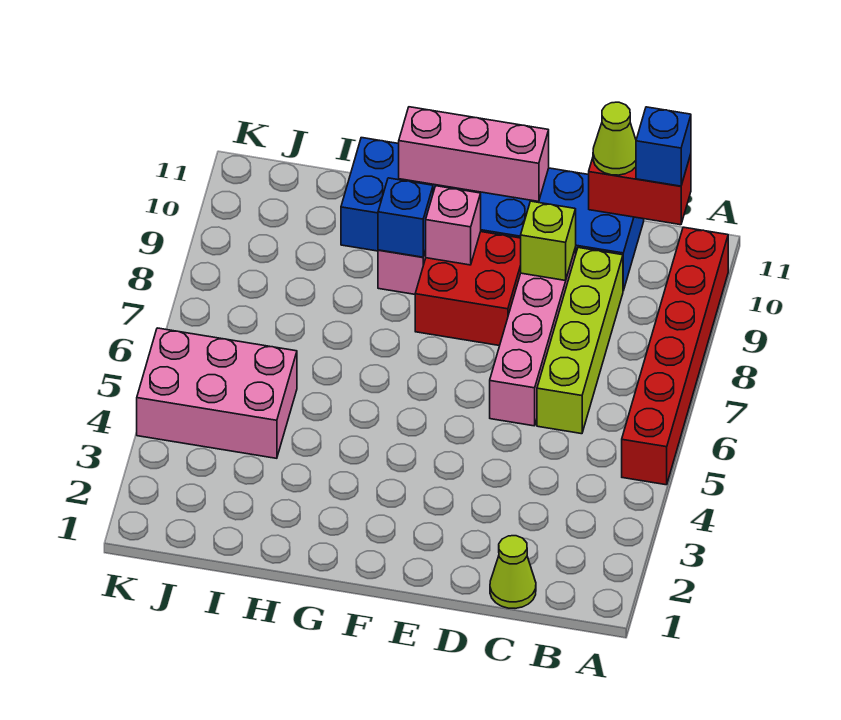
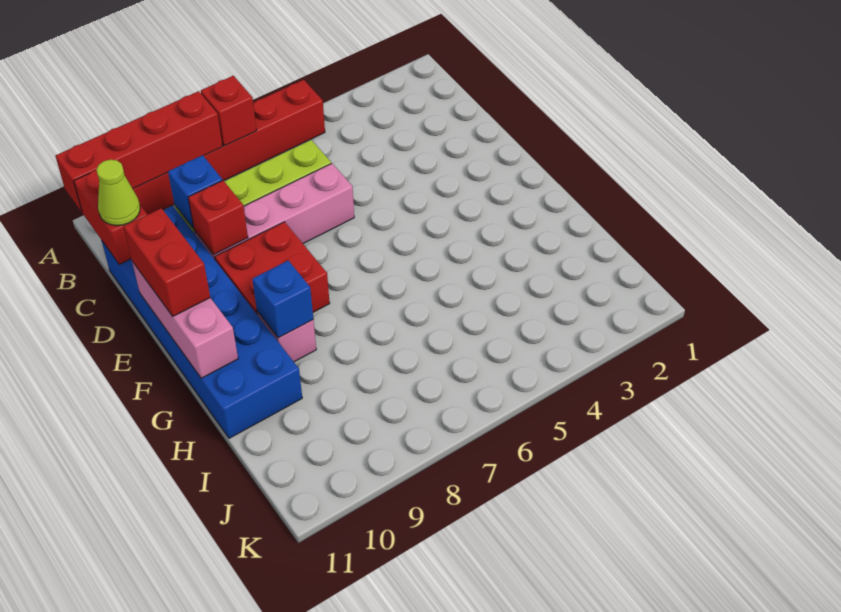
none -> red 1x1 brick [201,76,257,146]
none -> red 1x4 brick [56,91,223,212]
blue 1x1 brick [636,107,691,186] -> blue 1x1 brick moved to [168,155,222,229]
lime 1x1 cone [490,536,536,608] -> none
lime 1x1 brick [521,201,576,281] -> red 1x1 brick [188,180,248,255]
none -> red 1x2 brick [123,208,210,316]
pink 1x1 brick [425,186,481,265] -> none
pink 2x3 brick [137,328,297,458] -> none

